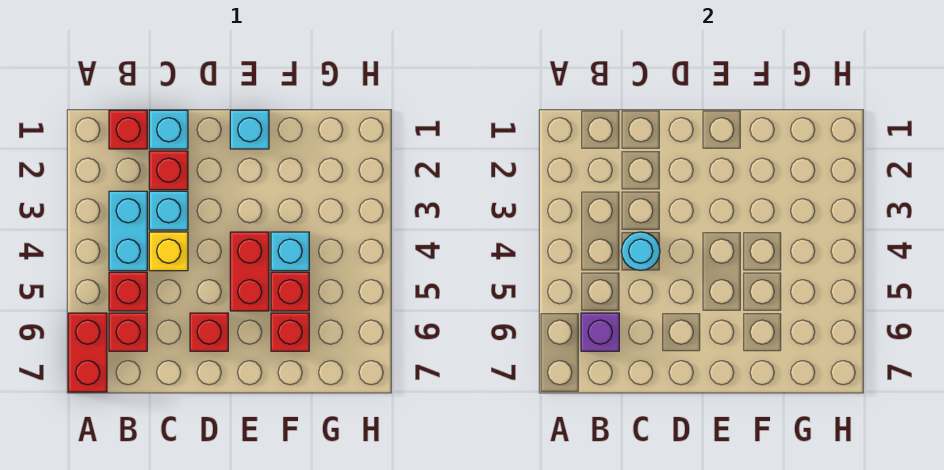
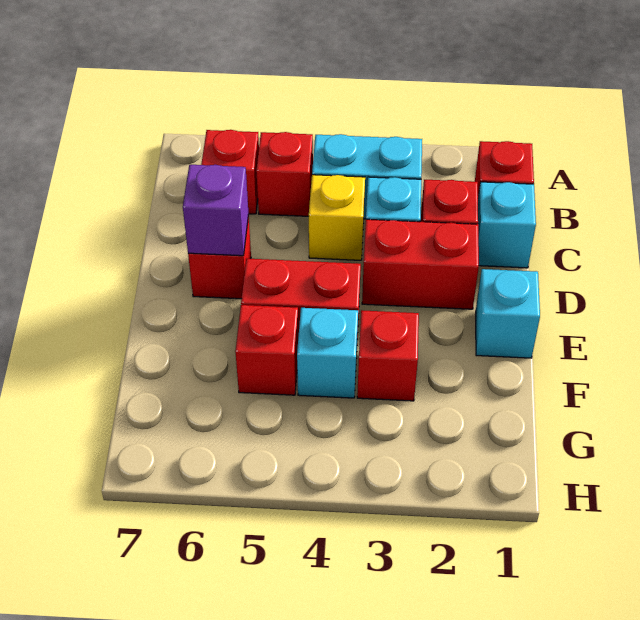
red 1x2 brick [68,313,107,392] -> red 1x2 brick moved to [362,219,479,309]
purple 1x1 brick [581,313,619,351] -> purple 1x1 brick moved to [183,165,249,256]
cyan 1x1 round brick [621,232,660,270] -> none
red 1x1 brick [271,313,309,351] -> red 1x1 brick moved to [357,310,419,401]

